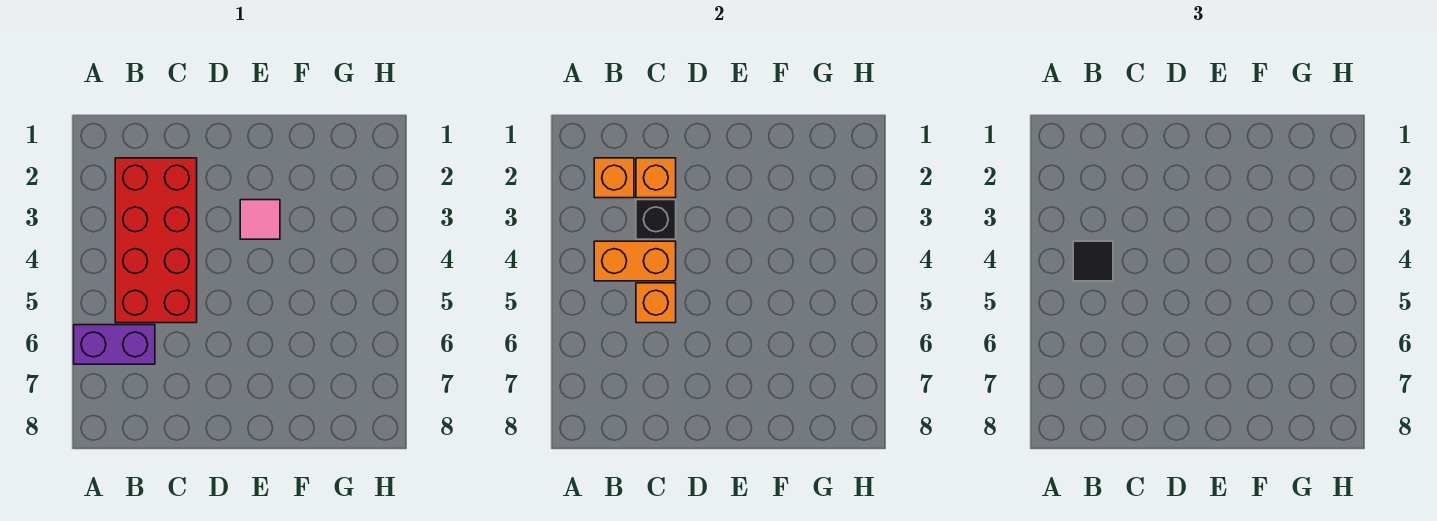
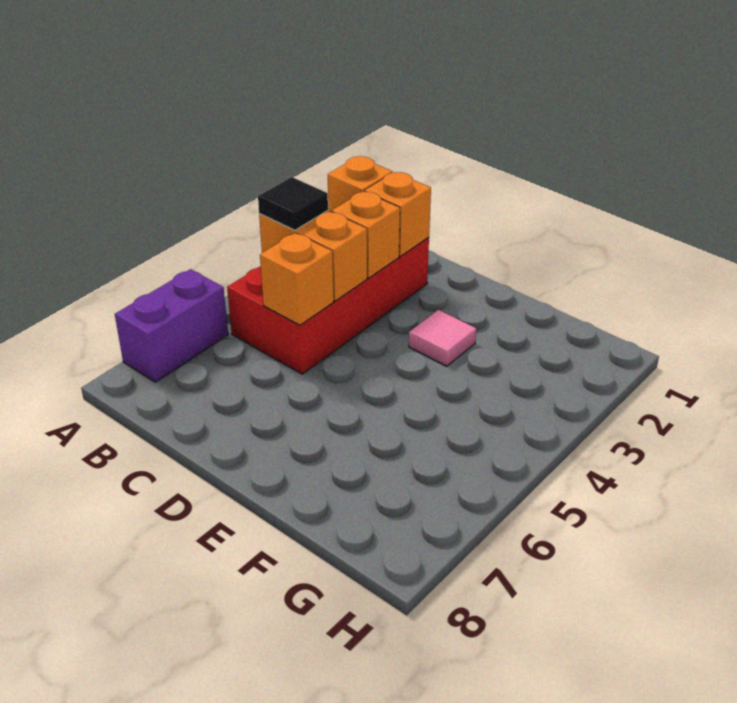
purple 1x2 brick [74,325,155,364] -> purple 1x2 brick turned to [115,269,228,382]
black 1x1 brick [636,200,676,239] -> orange 1x1 brick [332,191,400,278]

